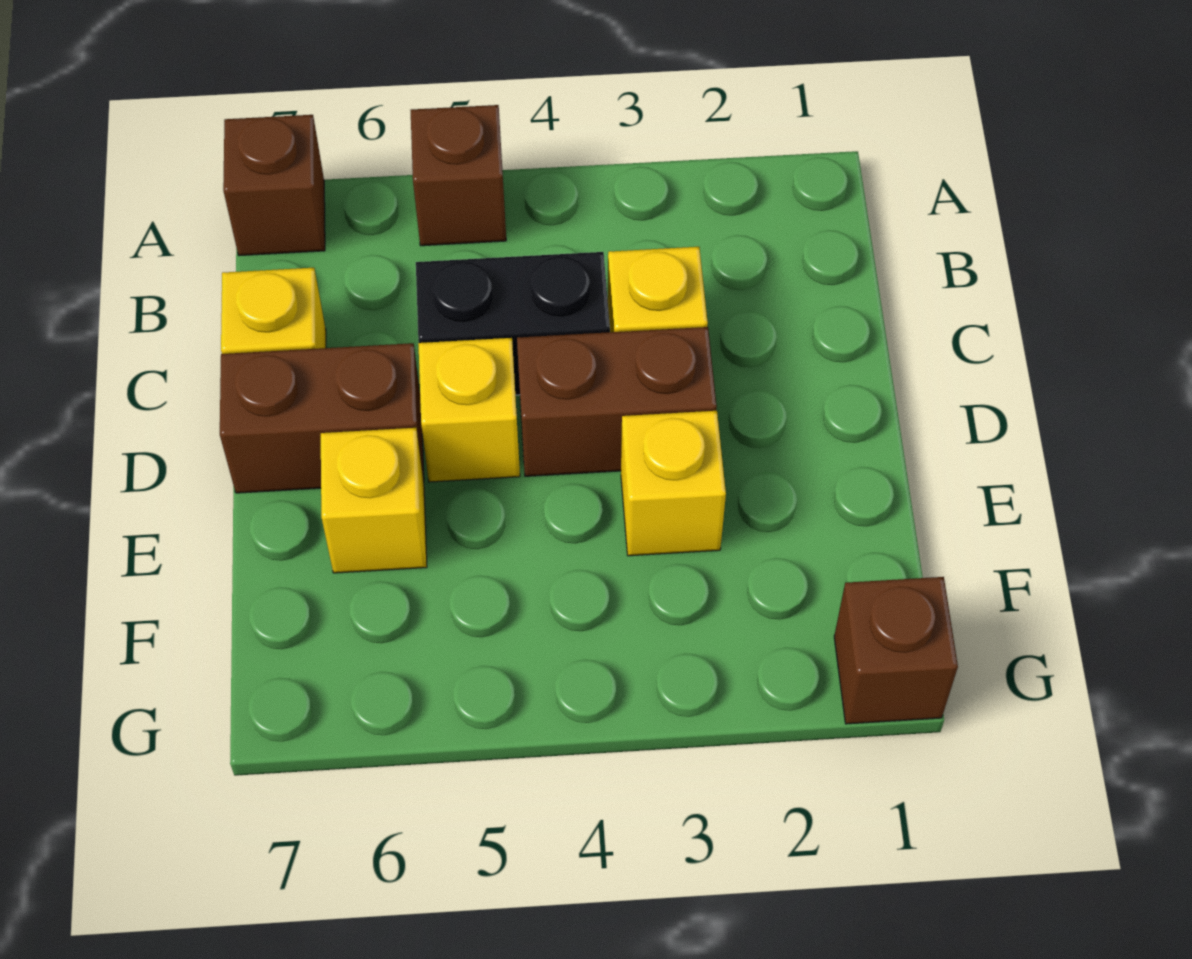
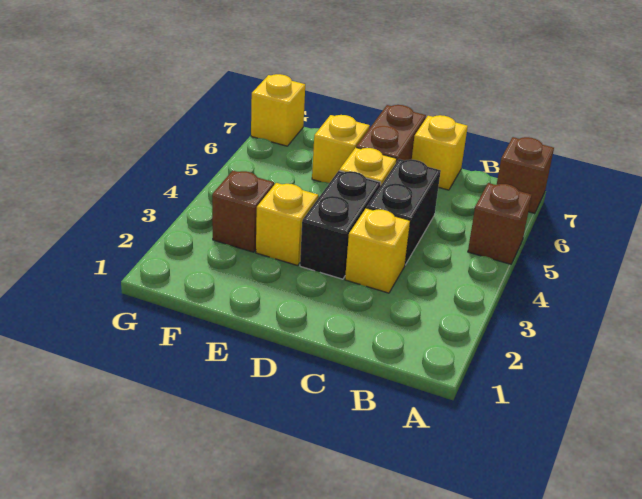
brown 1x2 brick [517,327,717,476] -> black 1x2 brick [300,171,381,279]
brown 1x1 brick [834,577,958,724] -> brown 1x1 brick moved to [212,171,274,252]
none -> yellow 1x1 brick [251,74,305,146]

